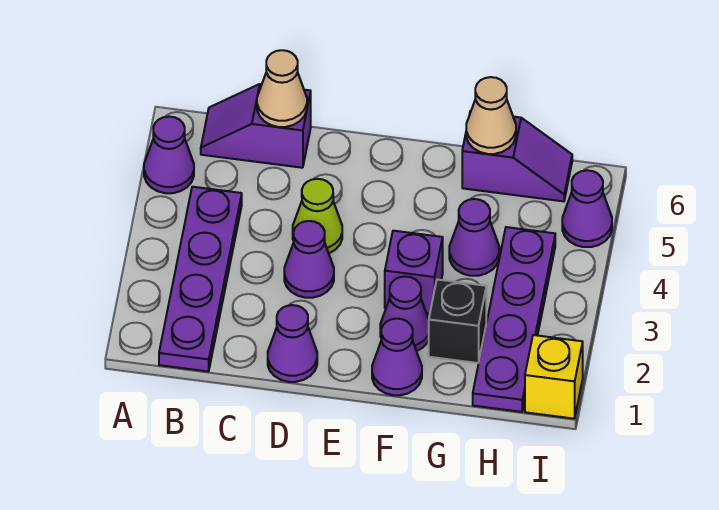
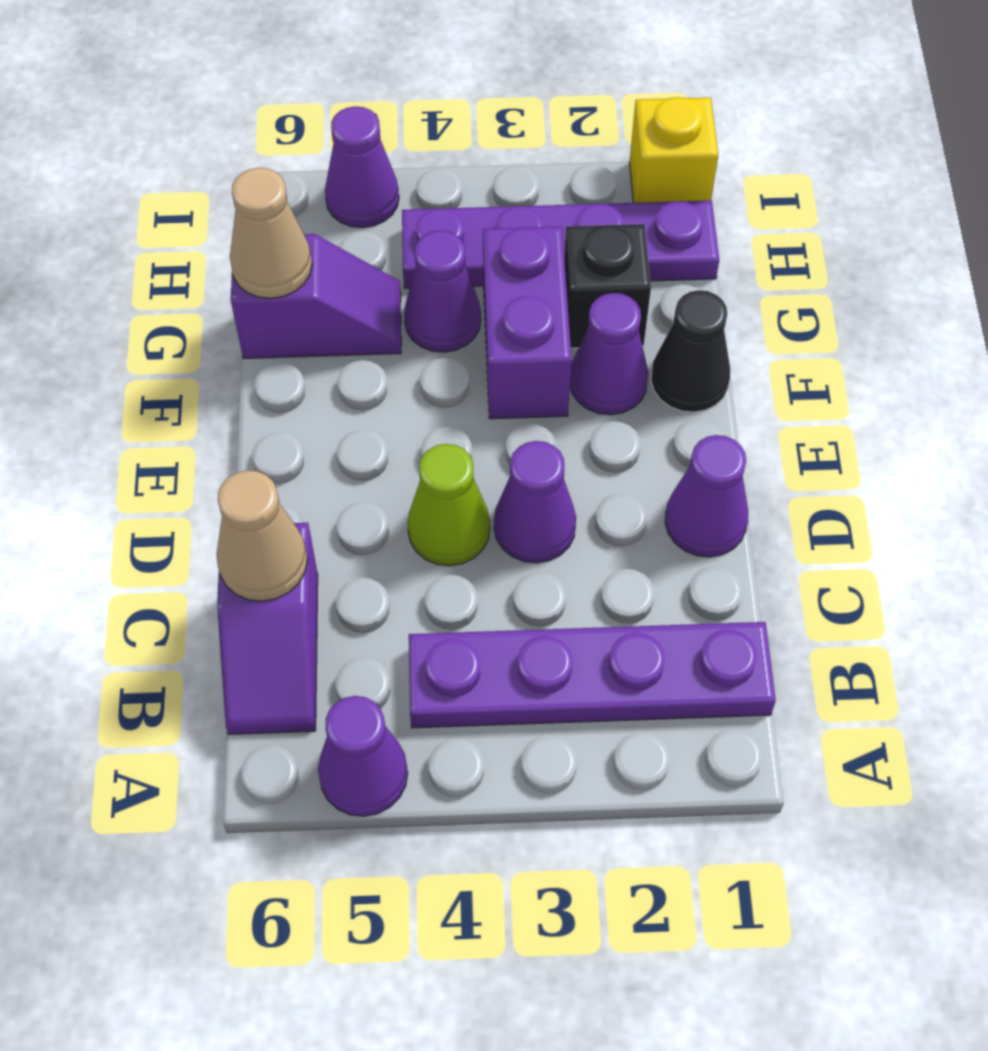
purple 1x1 cone [372,319,422,395] -> black 1x1 cone [651,290,730,412]
purple 1x1 brick [385,231,443,314] -> purple 1x2 brick [483,227,572,419]
purple 1x2 slope [462,111,572,201] -> purple 1x2 slope turned to [231,234,401,359]

